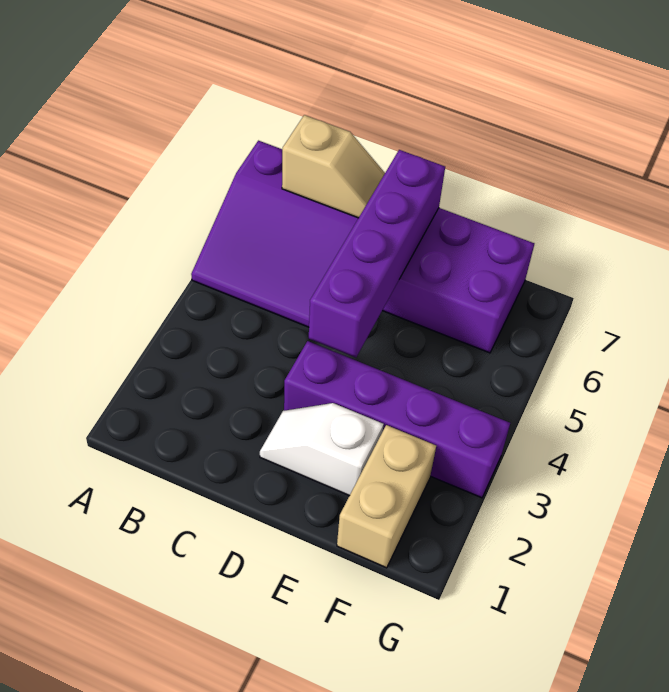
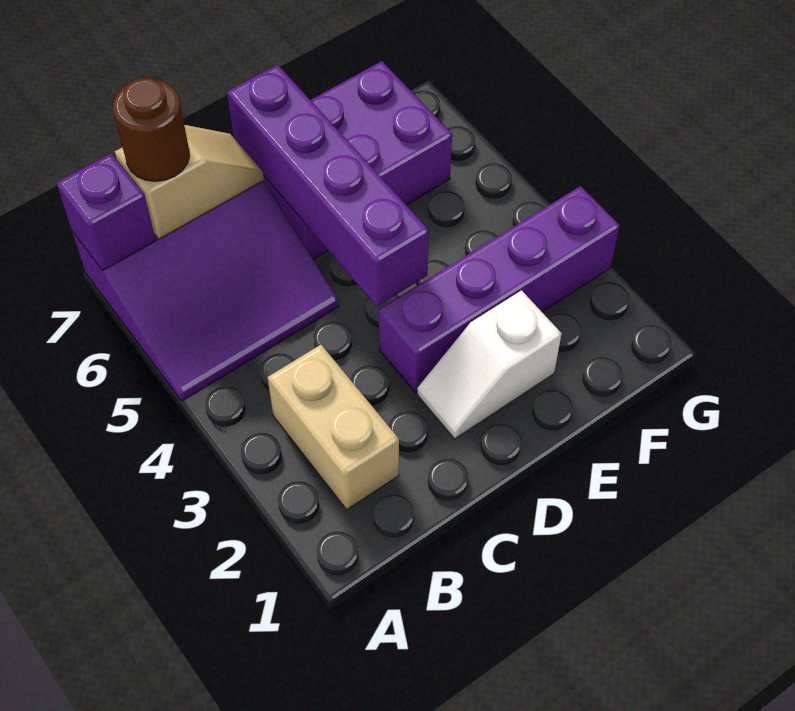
none -> purple 1x1 brick [56,153,156,271]
none -> brown 1x1 round brick [113,78,190,182]
tan 1x2 brick [337,425,436,568] -> tan 1x2 brick moved to [268,345,399,510]

